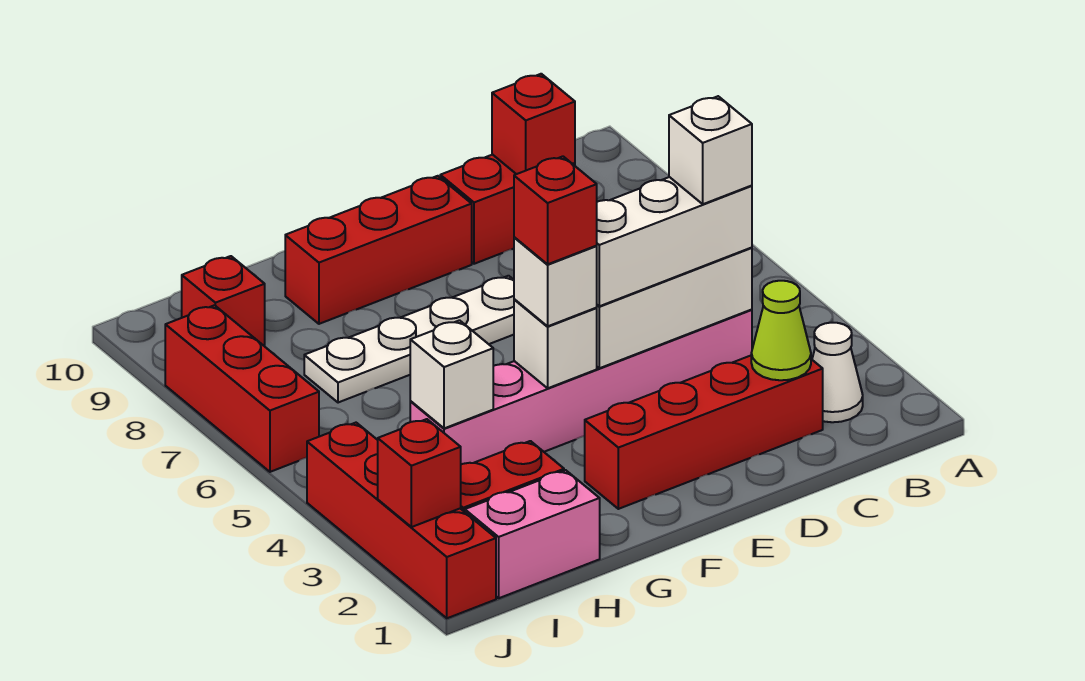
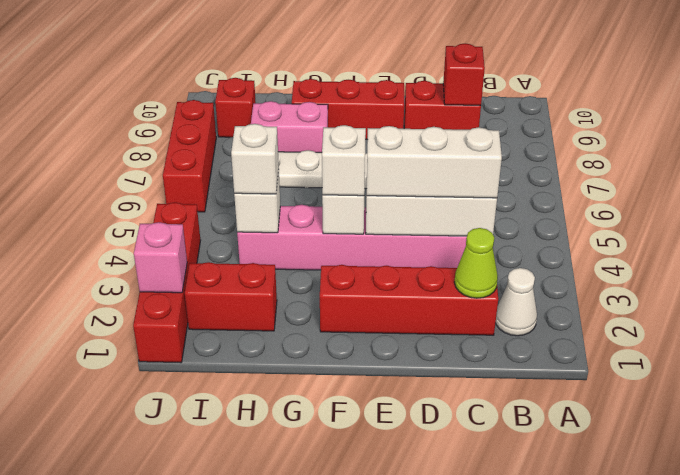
white 1x1 brick [669,96,752,204] -> white 1x1 brick moved to [231,124,279,194]
red 1x1 brick [514,156,597,264] -> none
pink 1x2 brick [465,470,600,598] -> pink 1x2 brick moved to [251,101,328,152]
red 1x1 brick [378,419,461,527] -> pink 1x1 brick [134,222,187,293]

